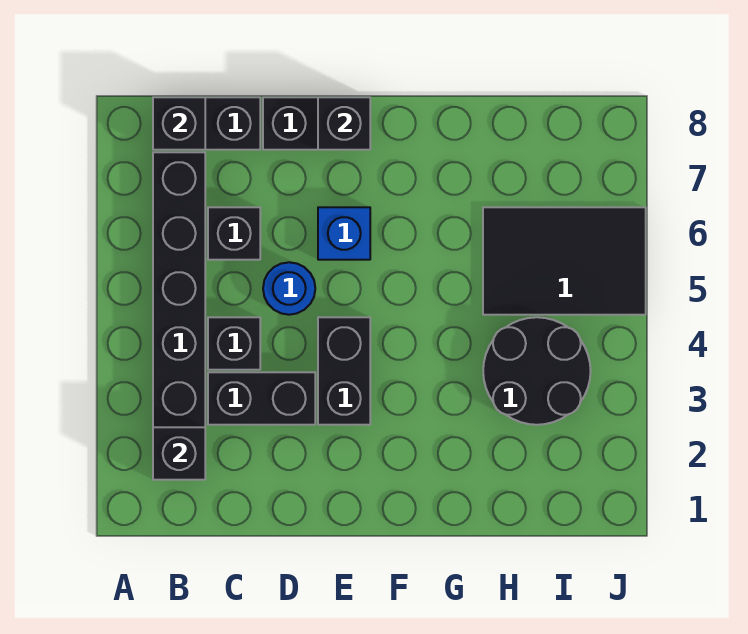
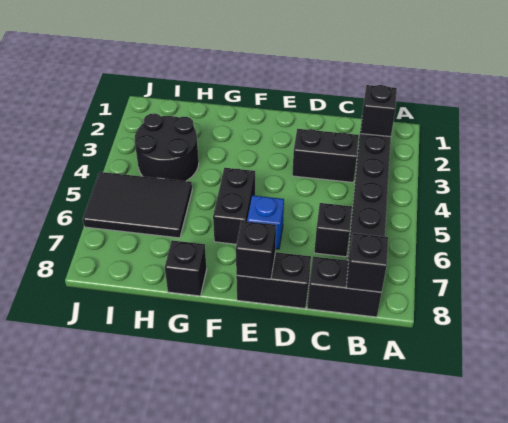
black 1x1 brick [208,317,260,370] -> black 1x1 brick moved to [165,240,207,296]
blue 1x1 round brick [263,262,315,315] -> none
black 1x2 brick [318,317,370,425] -> black 1x2 brick moved to [213,168,255,244]

